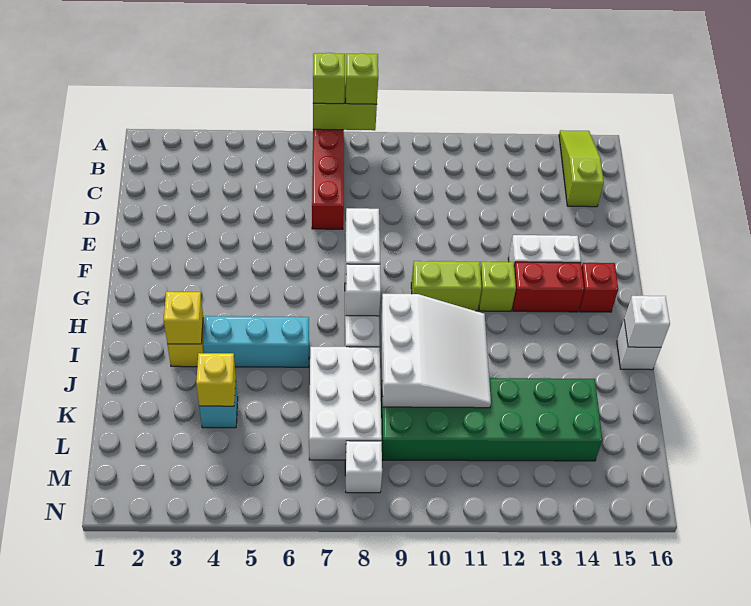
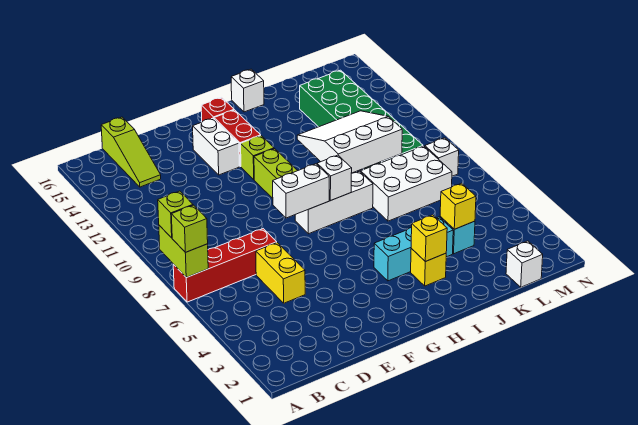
lime 1x3 slope [559,130,604,207] -> lime 1x3 slope turned to [101,117,161,187]
none -> yellow 1x2 brick [256,243,305,303]
cyan 1x3 brick [203,316,309,367] -> cyan 1x3 brick turned to [374,217,453,281]
white 1x1 brick [624,296,670,347] -> white 1x1 brick moved to [506,241,543,287]

